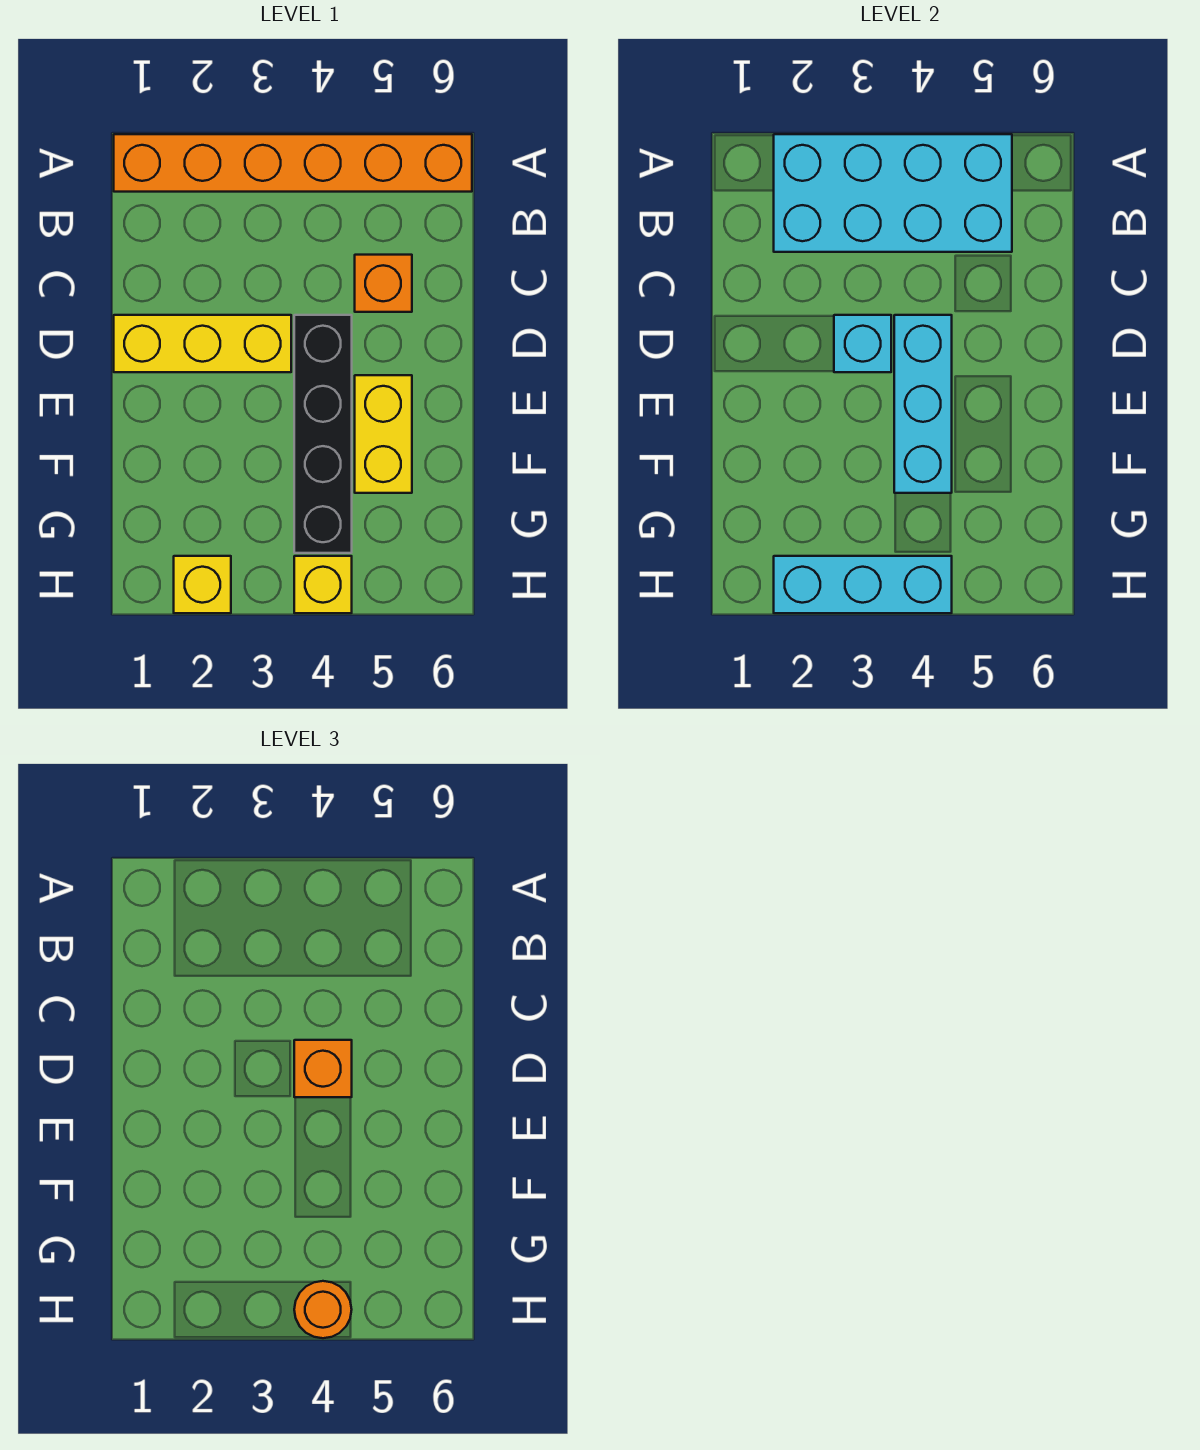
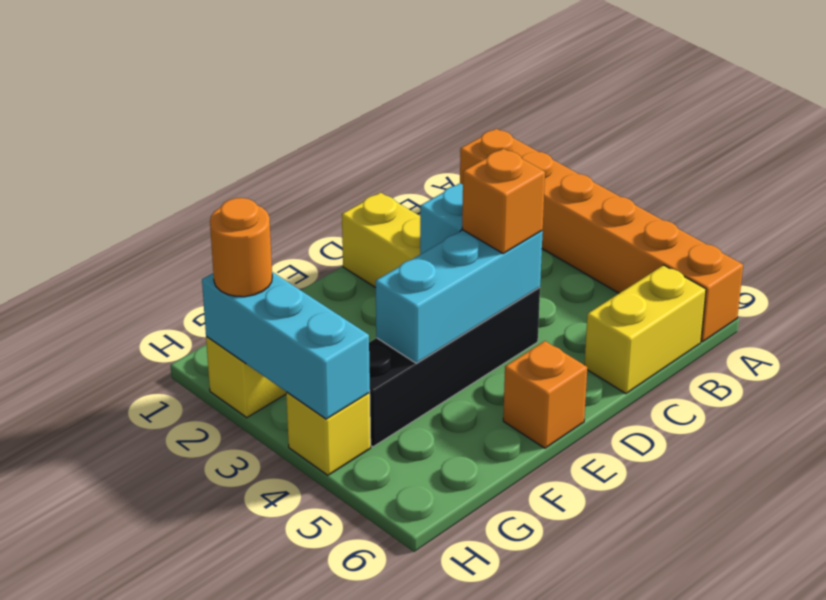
cyan 2x4 brick [774,134,1012,252] -> none
orange 1x1 brick [355,255,412,312] -> orange 1x1 brick moved to [503,341,587,448]
yellow 1x2 brick [355,375,412,493] -> yellow 1x2 brick moved to [585,265,706,394]
orange 1x1 round brick [294,1281,352,1338] -> orange 1x1 round brick moved to [210,198,272,297]

